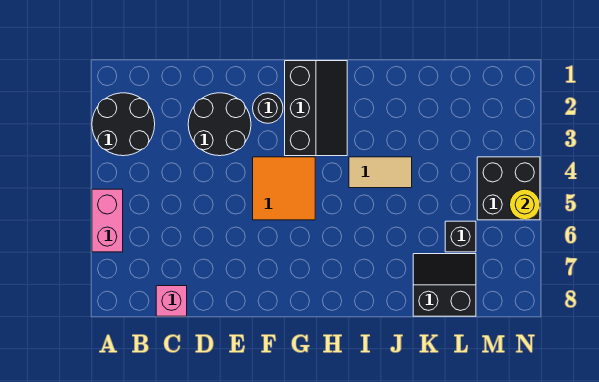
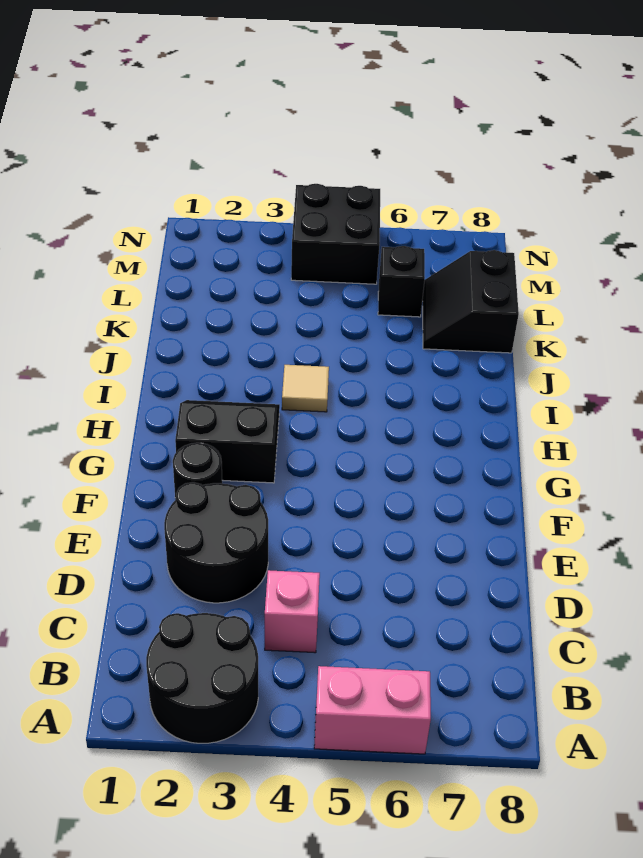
pink 1x1 brick [156,286,187,316] -> pink 1x1 brick moved to [265,570,320,653]
orange 2x2 tile [253,157,315,220] -> none
black 2x3 slope [285,61,347,156] -> black 2x2 slope [175,400,280,483]
tan 1x2 tile [349,157,412,188] -> tan 1x1 tile [282,365,329,412]
yellow 1x1 round brick [510,189,540,220] -> none

